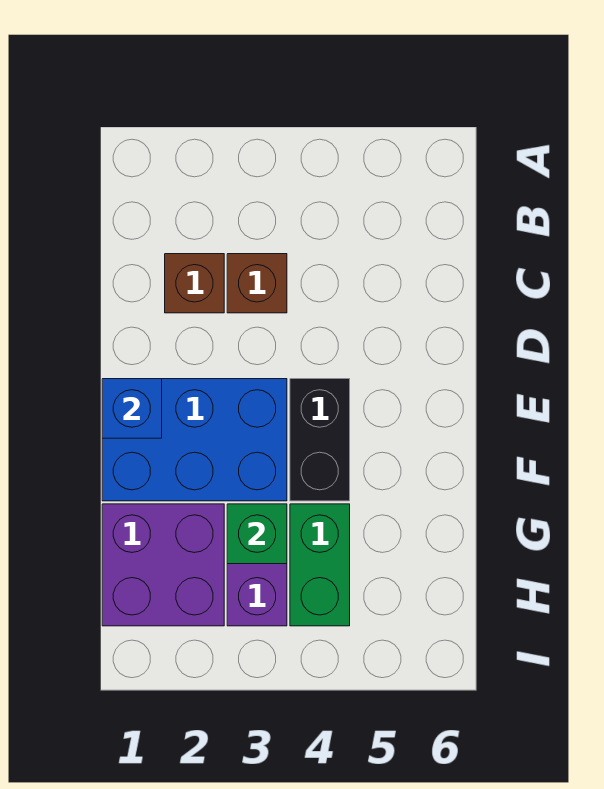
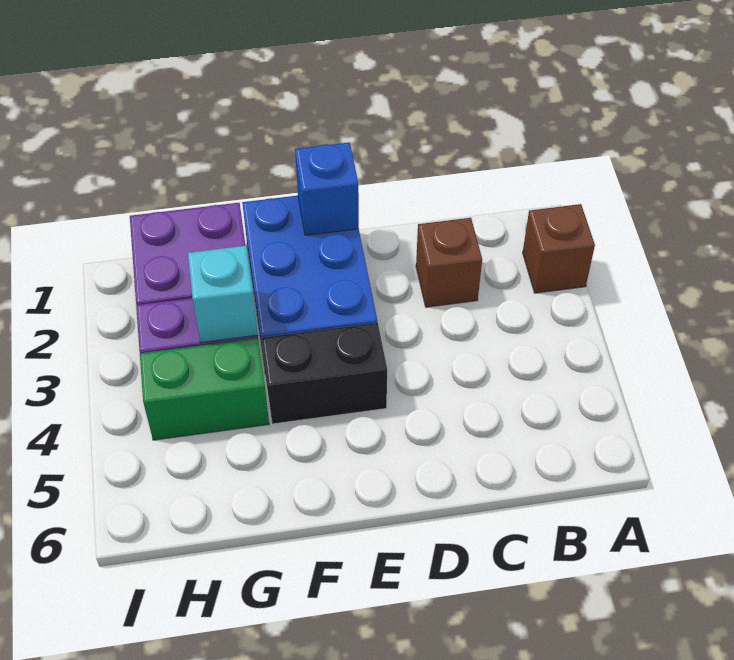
brown 1x1 brick [227,254,287,313] -> brown 1x1 brick moved to [523,204,595,293]
green 1x1 brick [227,504,287,564] -> cyan 1x1 brick [188,246,258,343]

